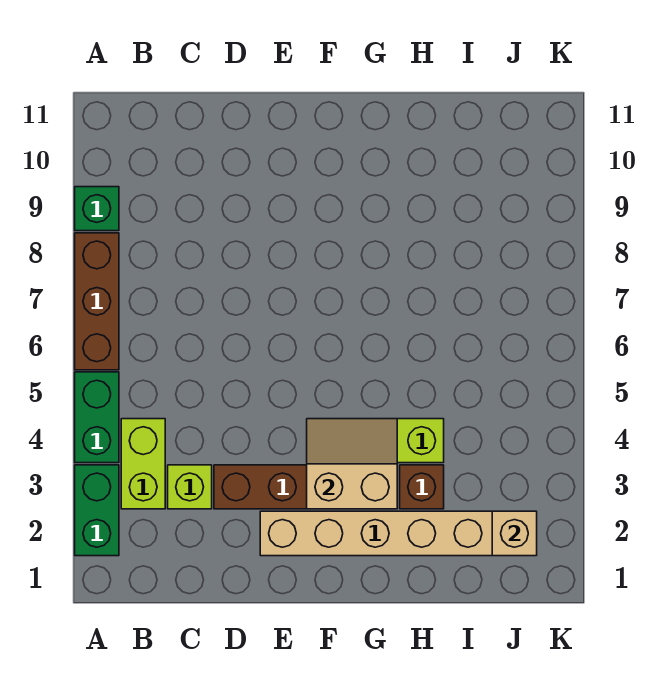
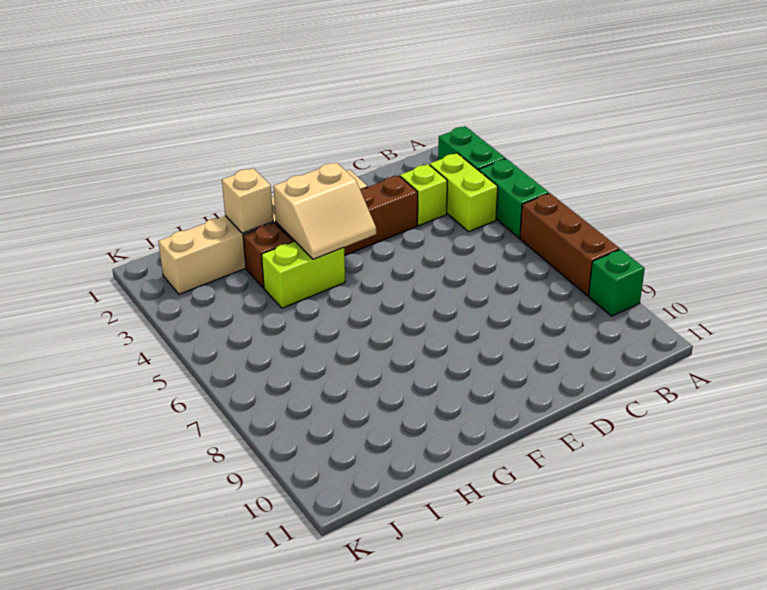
tan 1x1 brick [492,511,537,556] -> tan 1x1 brick moved to [222,168,273,233]

